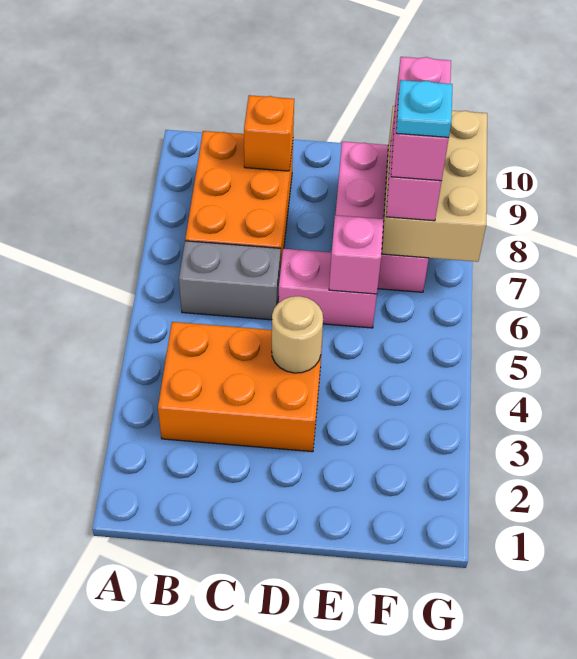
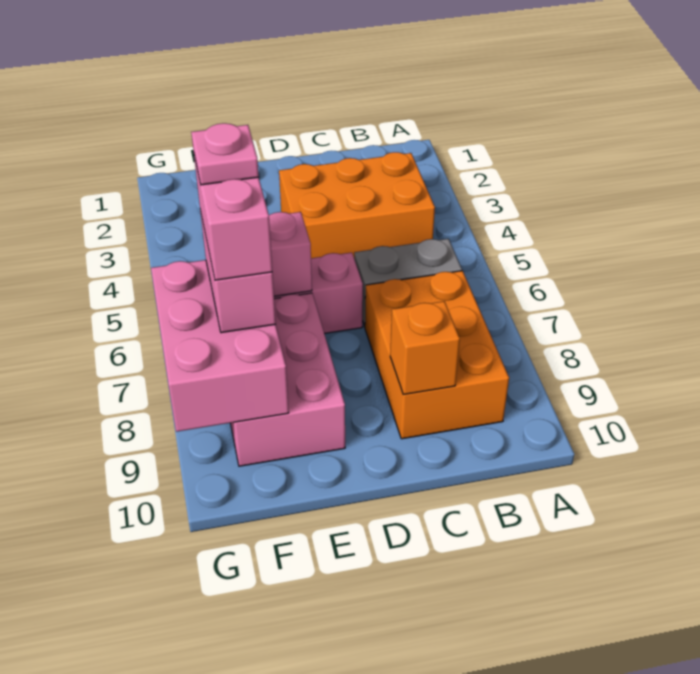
tan 1x1 round brick [272,296,323,373] -> none
tan 2x3 brick [382,106,487,262] -> pink 2x3 brick [151,260,289,432]
cyan 1x1 plate [396,80,452,137] -> pink 1x1 plate [191,123,259,185]

